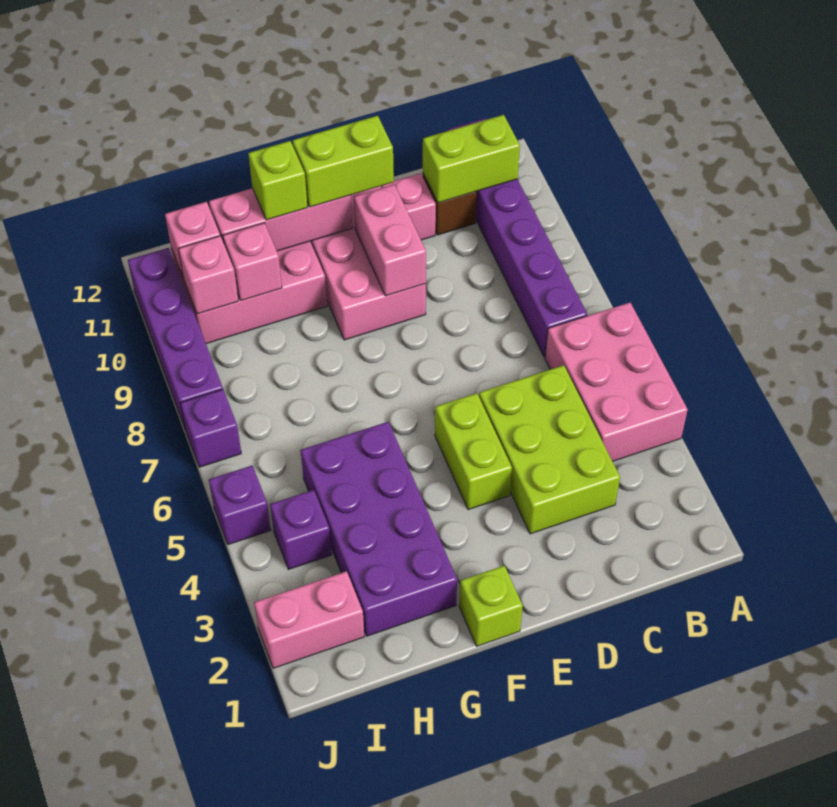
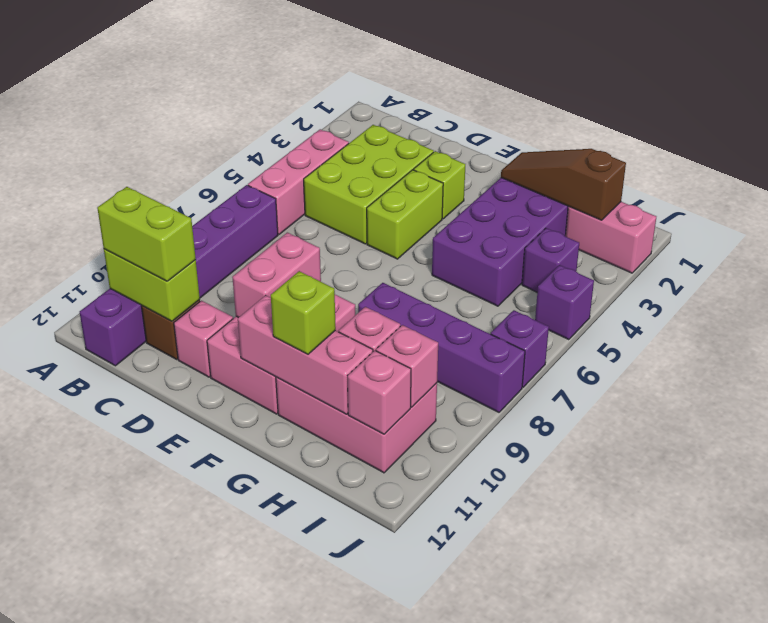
pink 2x3 brick [545,303,688,461] -> pink 1x3 brick [248,129,349,234]
lime 1x2 brick [293,116,394,207] -> lime 1x2 brick moved to [97,187,196,281]
lime 1x1 brick [459,566,523,646] -> lime 1x1 brick moved to [414,151,465,219]
none -> brown 1x3 slope [501,149,626,220]
purple 1x4 brick [128,248,223,430] -> purple 1x4 brick turned to [358,283,525,412]

